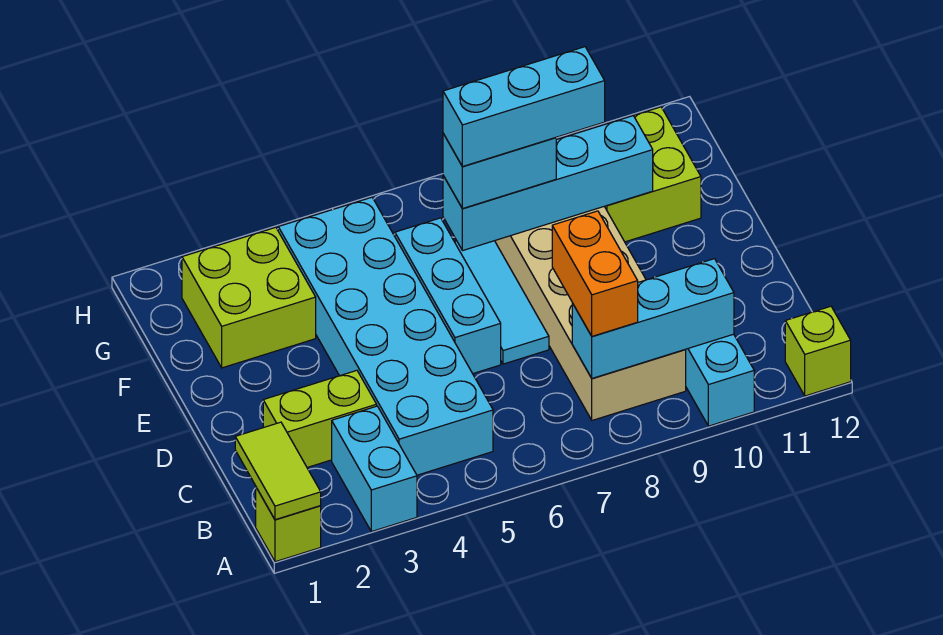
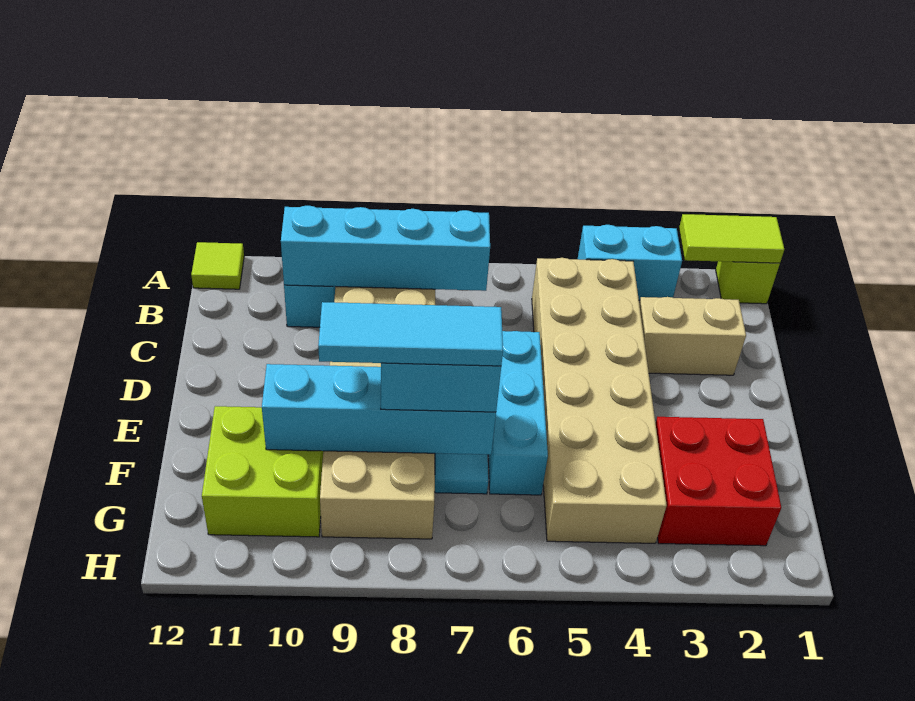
lime 1x2 tile [235,422,321,520] -> lime 1x2 tile turned to [679,214,784,263]
cyan 1x2 brick [332,406,417,532] -> cyan 1x2 brick turned to [578,225,682,300]
lime 1x1 brick [785,306,851,396] -> lime 1x1 tile [191,242,244,289]
cyan 2x6 brick [278,197,493,475] -> tan 2x6 brick [532,258,667,543]
cyan 1x3 brick [572,259,734,379] -> cyan 1x4 brick [281,206,490,291]
orange 1x2 brick [552,211,638,336] -> none
lime 1x2 brick [263,370,377,467] -> tan 1x2 brick [639,297,746,375]
lime 2x2 brick [182,227,316,368] -> red 2x2 brick [656,417,781,546]
cyan 1x3 brick [443,47,605,167] -> cyan 1x3 tile [318,302,503,366]

